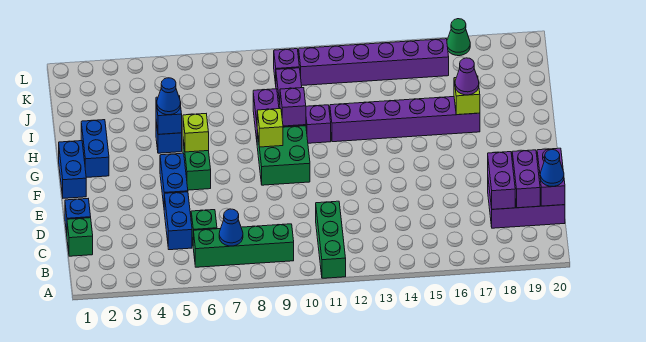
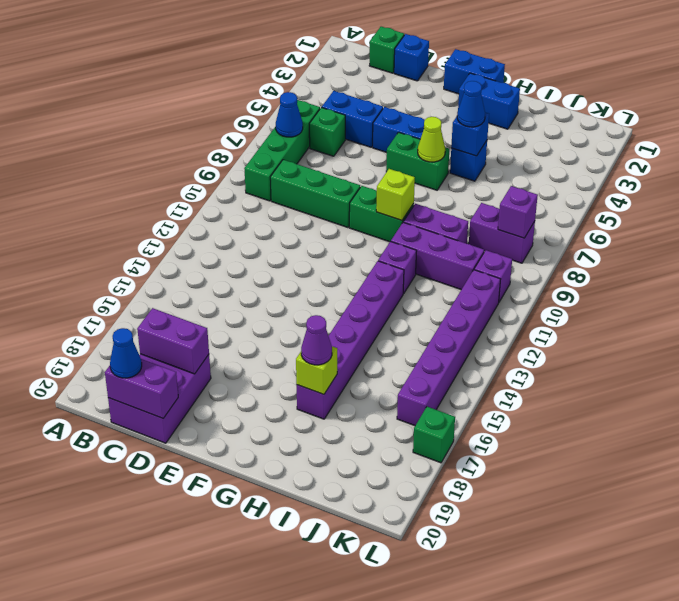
green 1x3 brick [316,201,346,278] -> green 1x3 brick moved to [270,160,360,228]
purple 1x2 brick [512,150,540,208] -> purple 1x2 brick moved to [469,203,535,263]
green 2x2 brick [257,126,310,185] -> green 1x2 brick [349,186,414,242]
lime 1x1 brick [183,114,209,152] -> lime 1x1 cone [418,117,445,162]
purple 1x1 brick [280,88,306,126] -> purple 1x1 brick moved to [498,186,538,238]
green 1x1 cone [447,19,470,56] -> green 1x1 brick [413,407,455,463]

